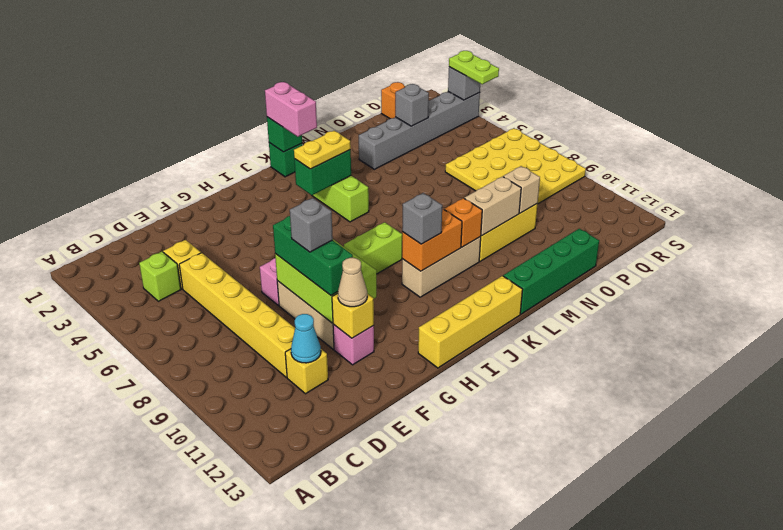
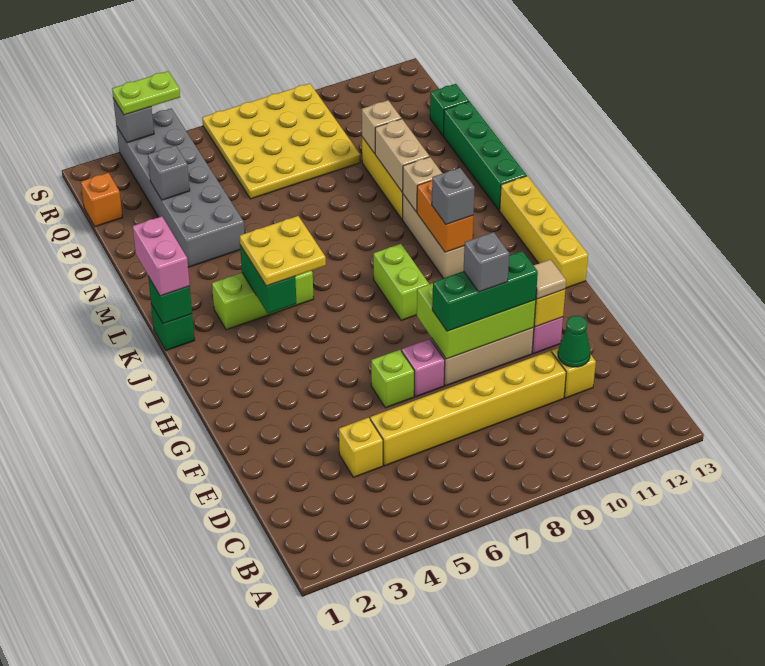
lime 1x1 brick [139,252,181,301] -> lime 1x1 brick moved to [371,350,414,408]
cyan 1x1 cone [291,314,321,363] -> green 1x1 cone [558,316,590,367]
tan 1x1 cone [338,258,367,307] -> tan 1x1 tile [534,260,566,299]
yellow 1x2 plate [294,131,351,169] -> yellow 2x2 plate [240,216,326,286]
pink 1x2 brick [265,82,317,137] -> pink 1x2 brick turned to [133,216,190,296]
orange 1x1 brick [444,198,482,247] -> tan 1x1 brick [402,157,442,212]
grey 1x6 brick [359,92,480,169] -> grey 2x6 brick [116,108,244,267]
none -> green 1x1 brick [430,84,469,135]

